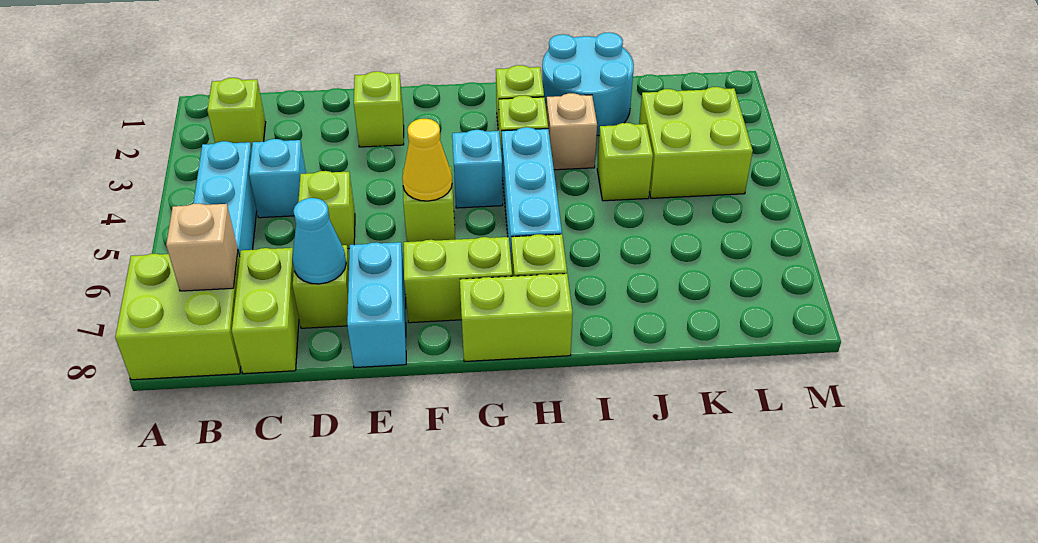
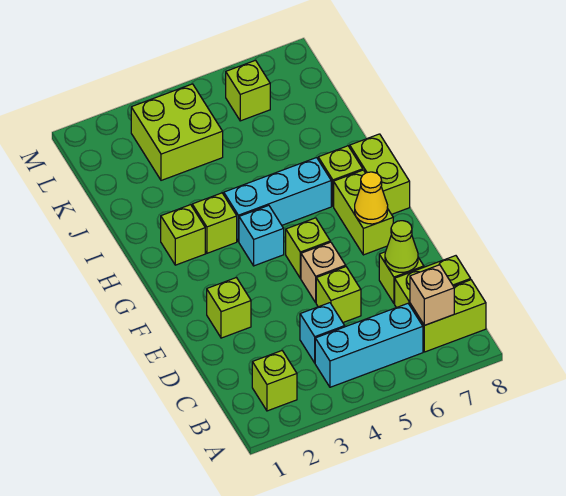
lime 2x2 brick [115,252,241,380] -> lime 1x2 brick [410,280,486,352]
cyan 1x1 cone [292,198,346,284] -> lime 1x1 cone [385,221,418,272]
cyan 1x2 brick [347,242,406,368] -> none
yellow 1x1 cone [402,119,452,201] -> yellow 1x1 cone moved to [355,172,388,224]
cyan 2x2 round brick [542,32,634,136] -> none
tan 1x1 brick [546,93,597,170] -> tan 1x1 brick moved to [301,242,346,302]
lime 1x1 brick [597,123,653,201] -> lime 1x1 brick moved to [226,60,270,121]

